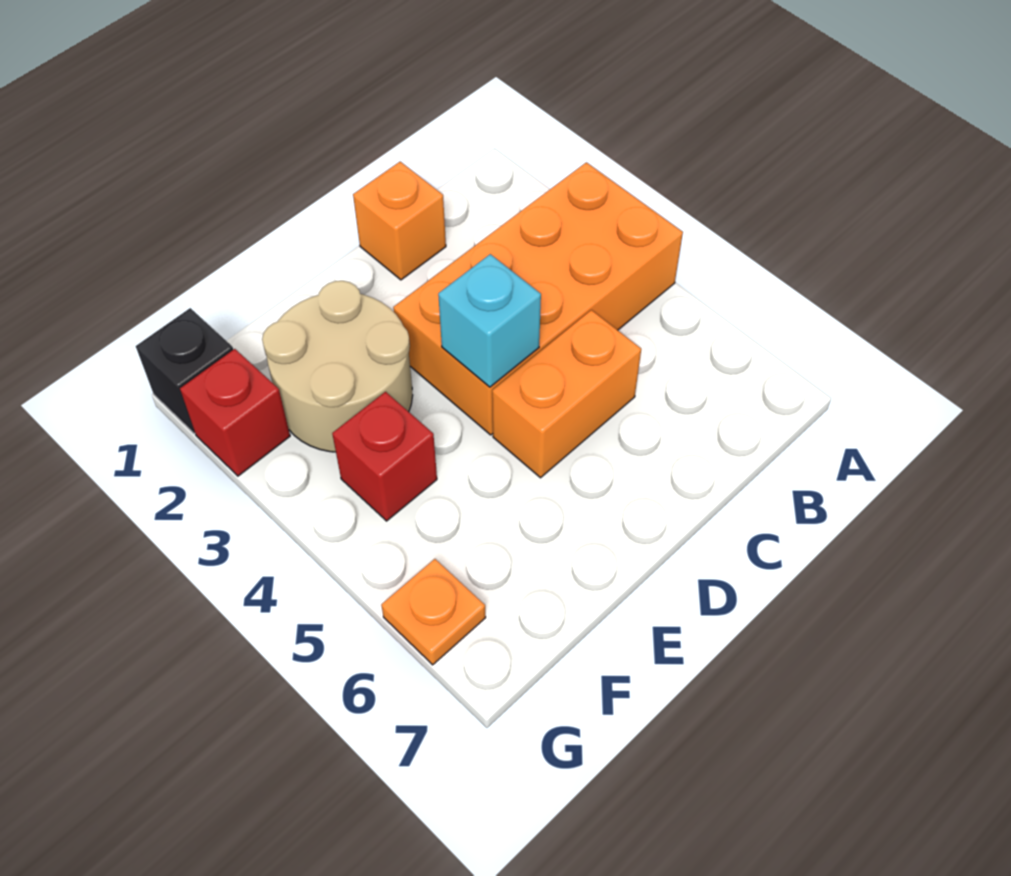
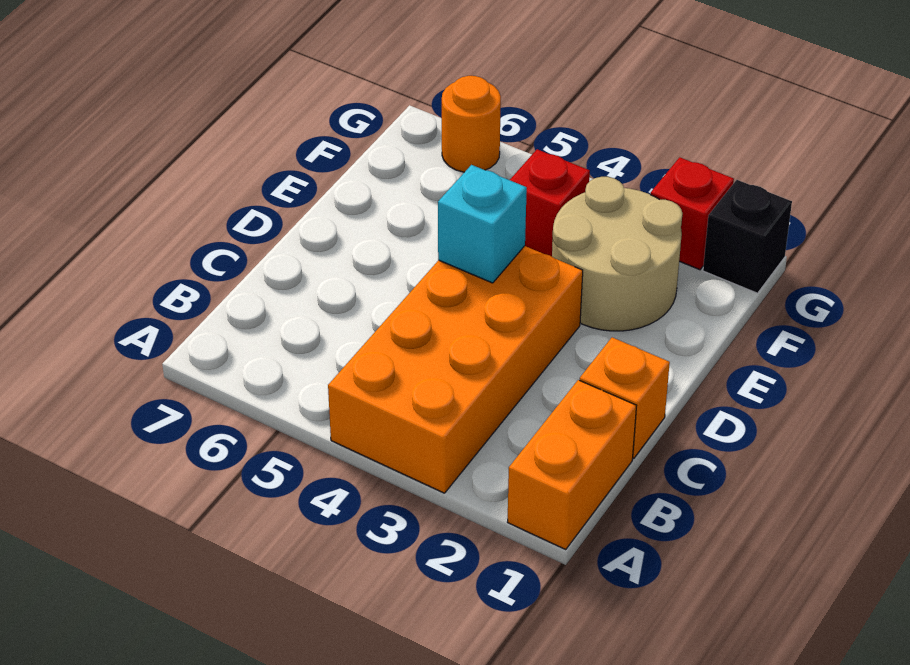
orange 1x2 brick [492,310,641,478] -> orange 1x2 brick moved to [508,380,636,550]
orange 1x1 plate [381,559,486,665] -> orange 1x1 round brick [442,76,501,172]

